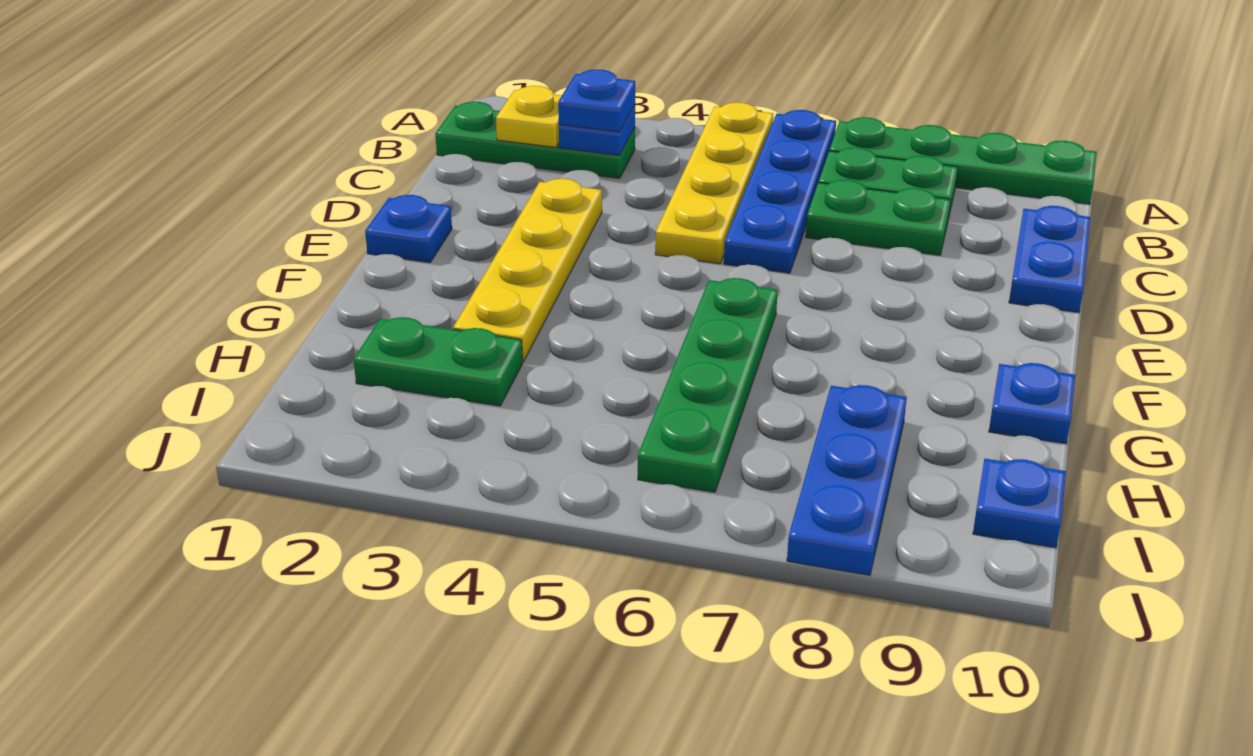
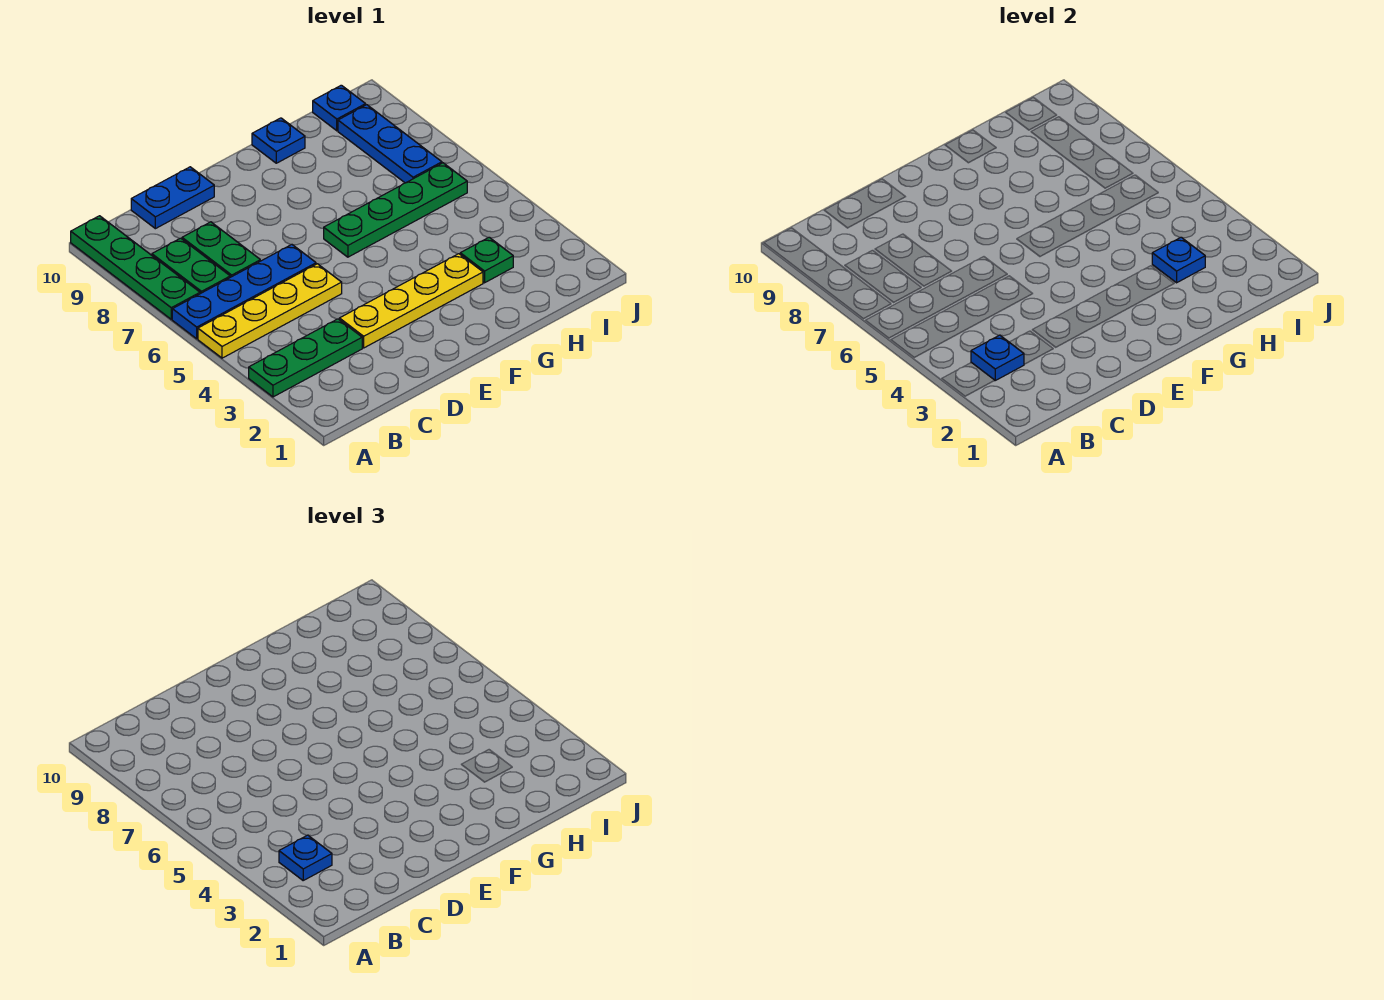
green 1x3 plate [435,102,635,178] -> green 1x3 plate turned to [249,319,362,397]
yellow 1x1 plate [496,86,562,147] -> none
blue 1x1 plate [365,195,452,263] -> blue 1x1 plate moved to [1152,237,1205,283]
green 1x2 plate [353,317,523,406] -> green 1x1 plate [460,237,513,283]
blue 1x3 plate [787,385,907,575] -> blue 1x3 plate turned to [338,105,442,183]

